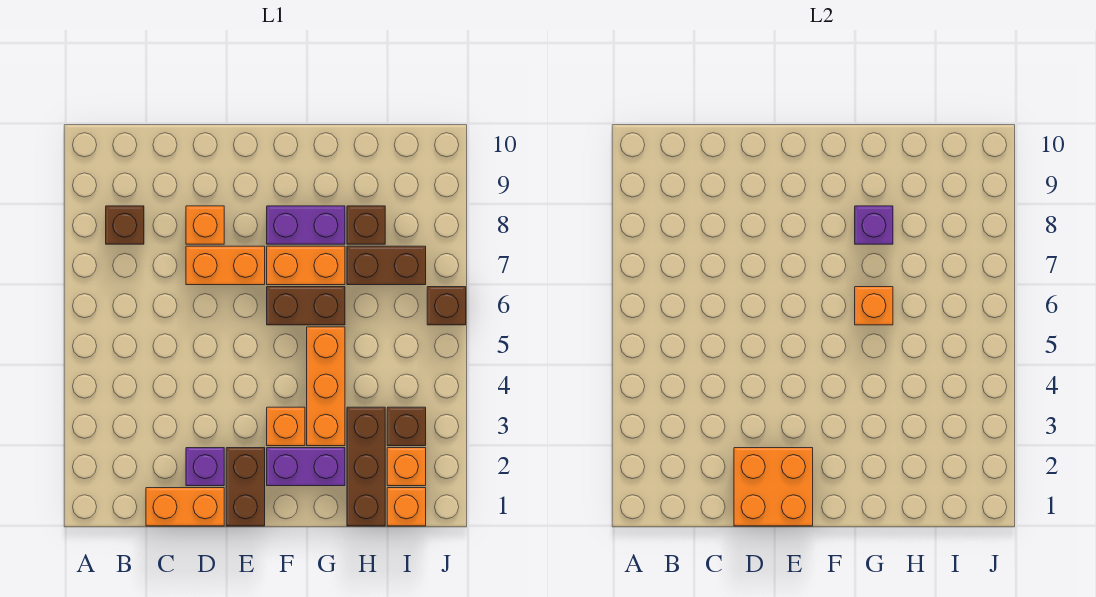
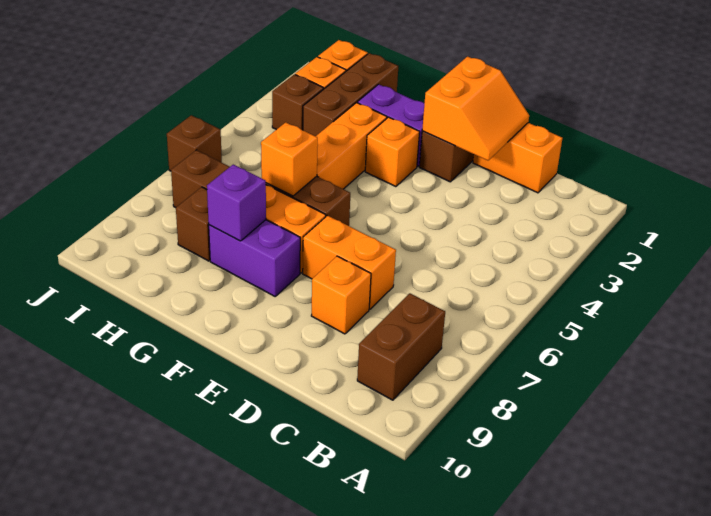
brown 1x1 brick [106,206,144,244] -> brown 1x2 brick [357,293,445,400]
orange 2x2 brick [734,448,813,526] -> orange 2x2 slope [422,56,529,160]
purple 1x1 brick [186,448,224,486] -> none

